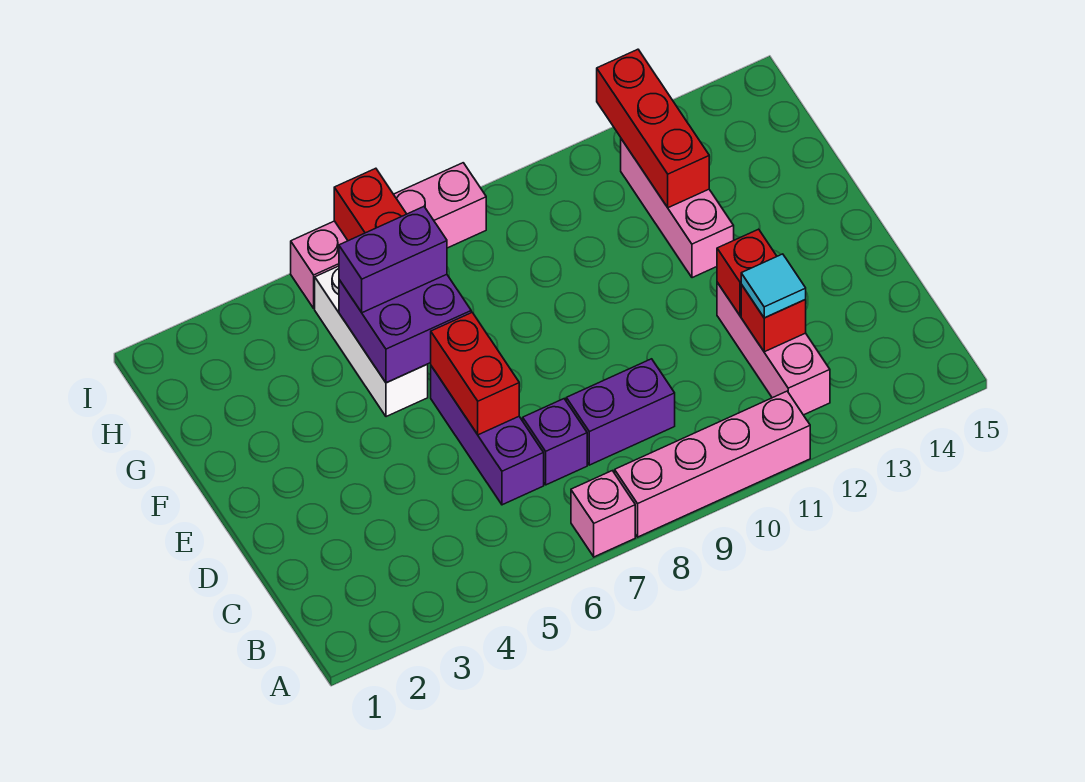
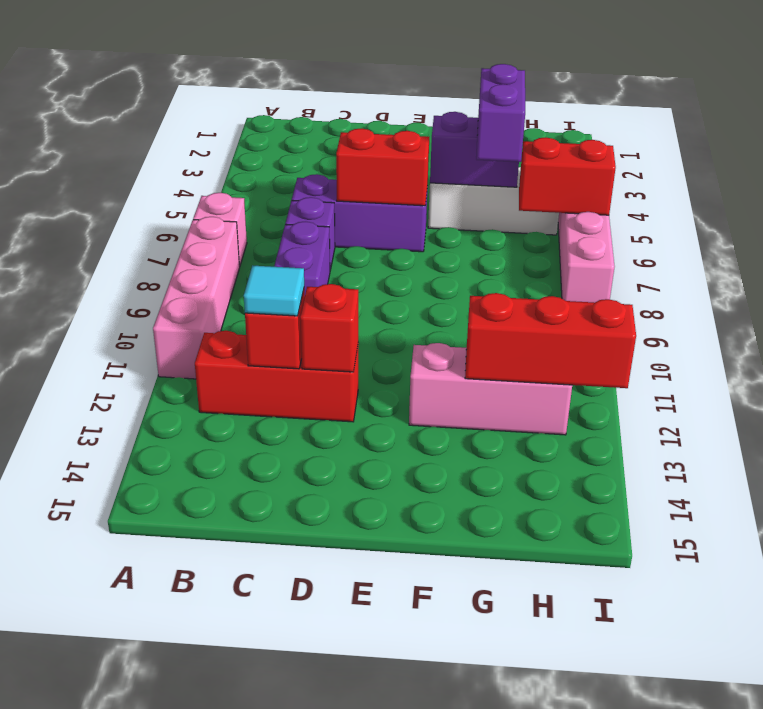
pink 1x3 brick [717,282,830,415] -> red 1x3 brick [195,331,358,422]
purple 2x2 brick [339,274,471,383] -> purple 1x2 brick [430,112,519,187]

